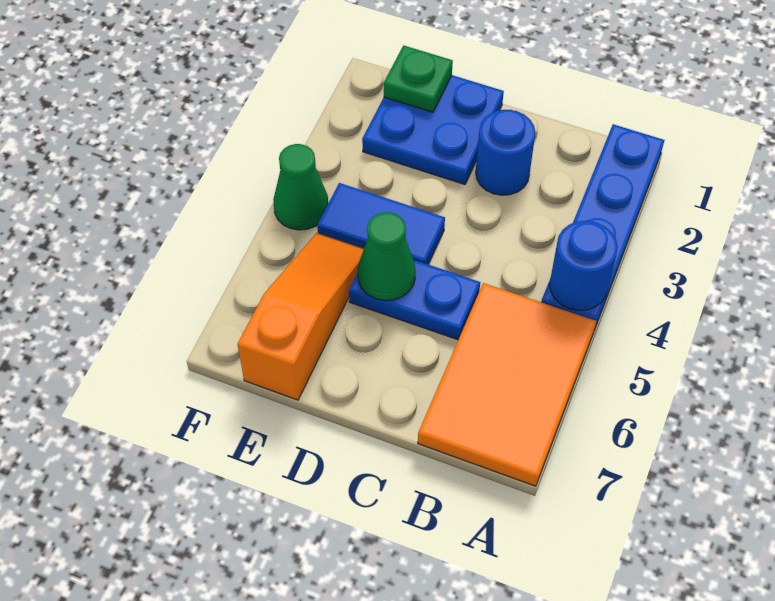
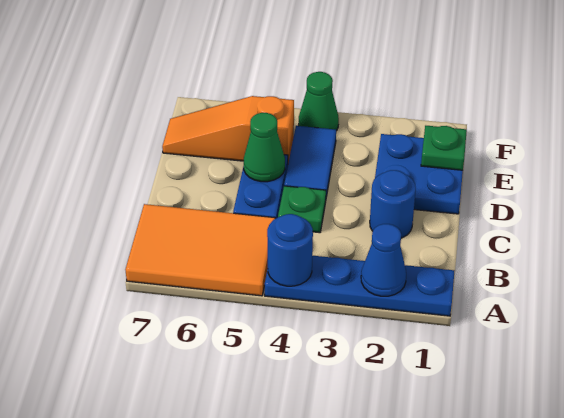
none -> blue 1x1 cone [361,224,406,296]
none -> green 1x1 plate [278,186,326,233]
orange 1x3 slope [238,233,364,400] -> orange 1x3 slope turned to [162,96,294,163]

